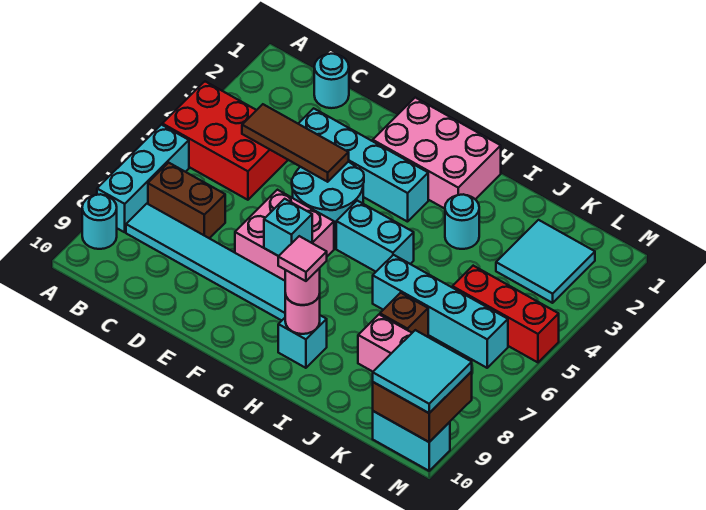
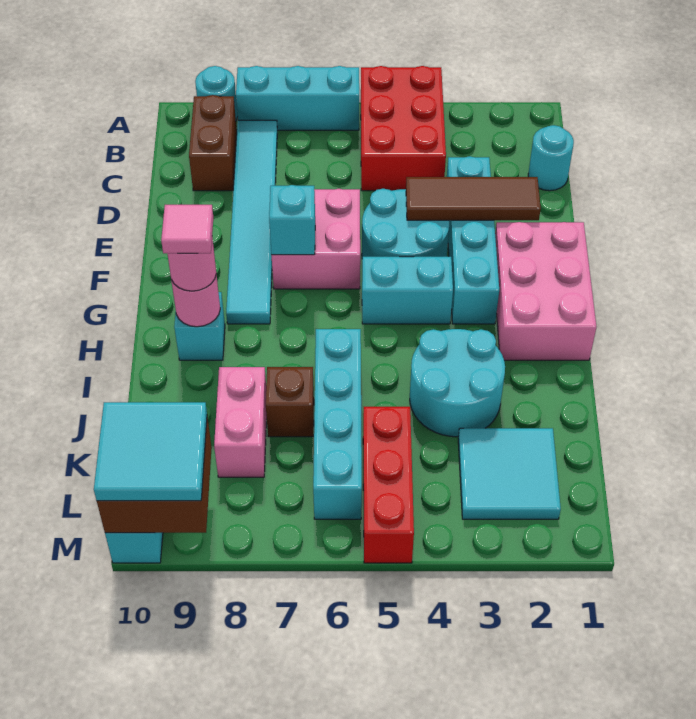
brown 1x2 brick [148,163,225,238] -> brown 1x2 brick moved to [189,95,237,191]
brown 1x3 tile [242,104,349,182] -> brown 1x3 tile turned to [406,177,541,220]
cyan 1x2 brick [336,201,414,272] -> cyan 1x2 brick turned to [362,256,453,324]
cyan 1x1 round brick [445,194,479,249] -> cyan 2x2 round brick [410,329,505,437]

